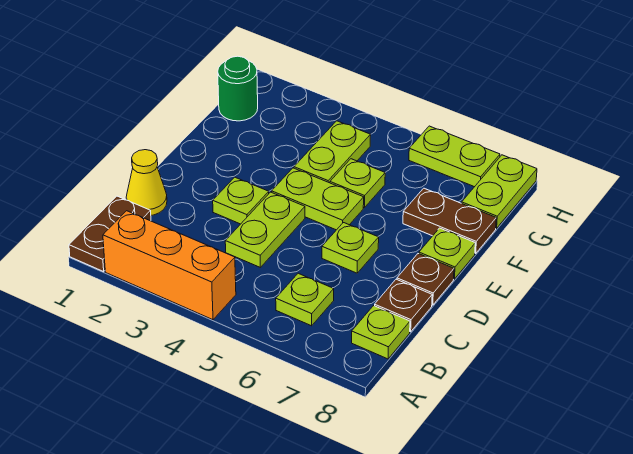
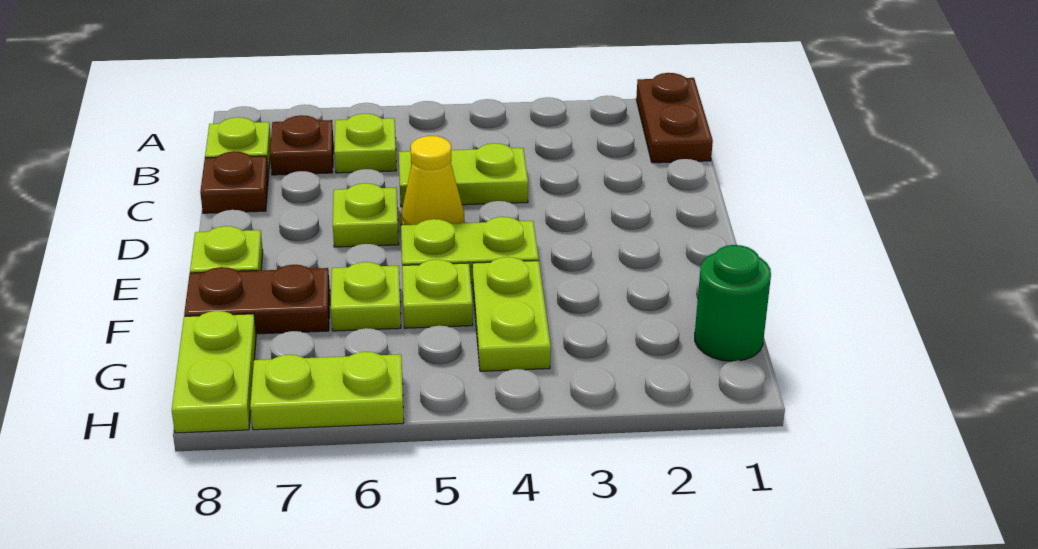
orange 1x3 brick [103,211,236,320] -> none
yellow 1x1 cone [126,150,167,215] -> yellow 1x1 cone moved to [401,136,464,225]
lime 1x2 plate [225,192,305,267] -> lime 1x2 plate turned to [399,143,528,207]
lime 1x1 plate [213,177,269,224] -> lime 1x1 plate moved to [331,262,401,331]
brown 1x1 plate [397,254,454,305] -> brown 1x1 plate moved to [270,115,333,175]

